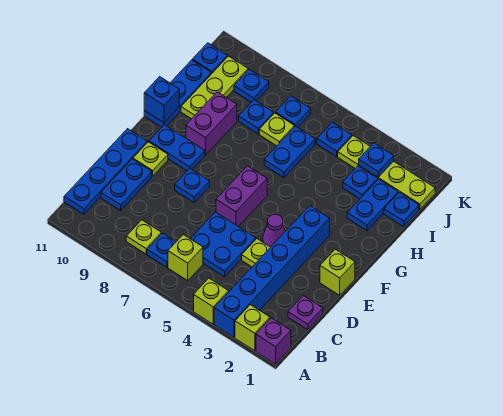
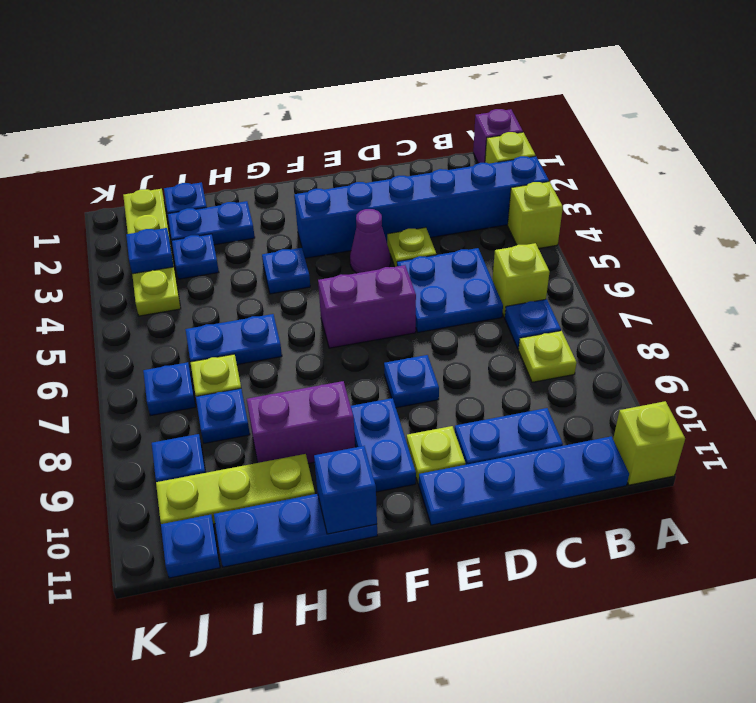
purple 1x1 plate [288,295,323,330] -> none
lime 1x1 brick [320,249,355,295] -> lime 1x1 brick moved to [613,401,685,485]
blue 1x1 plate [317,122,352,157] -> blue 1x1 plate moved to [262,248,310,294]

